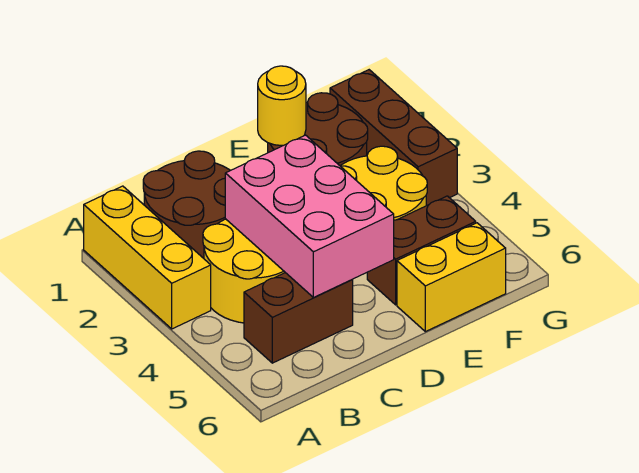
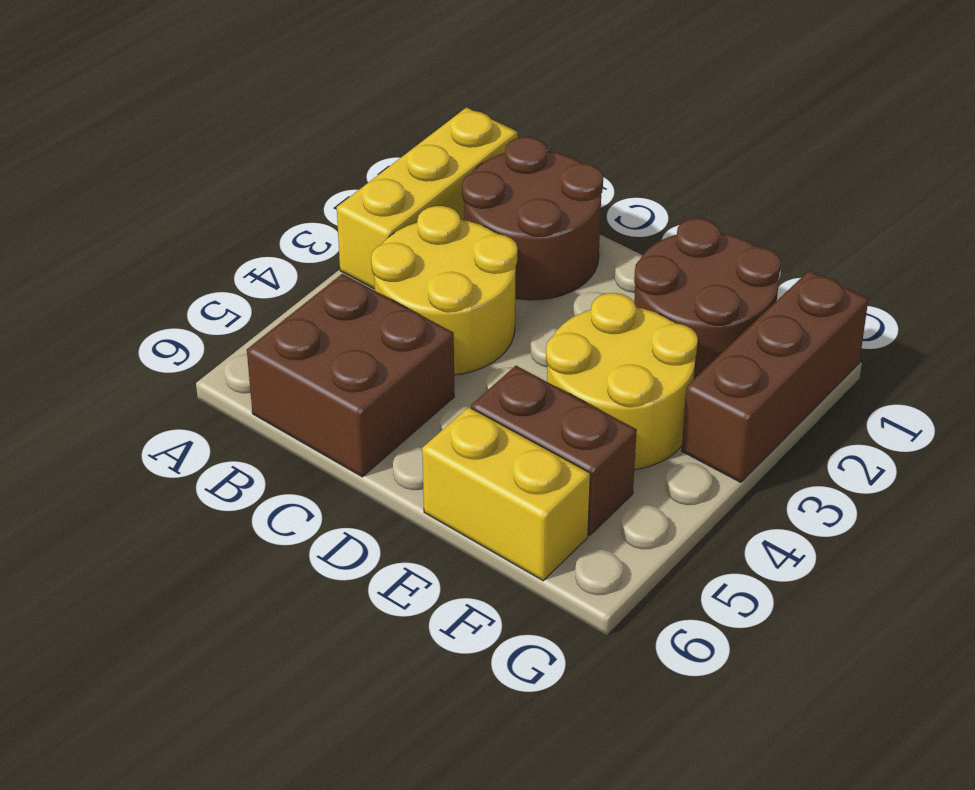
brown 1x2 brick [244,273,353,363] -> brown 2x2 brick [247,274,454,477]
pink 2x3 brick [225,135,394,298] -> none
yellow 1x1 round brick [258,66,306,146] -> none

